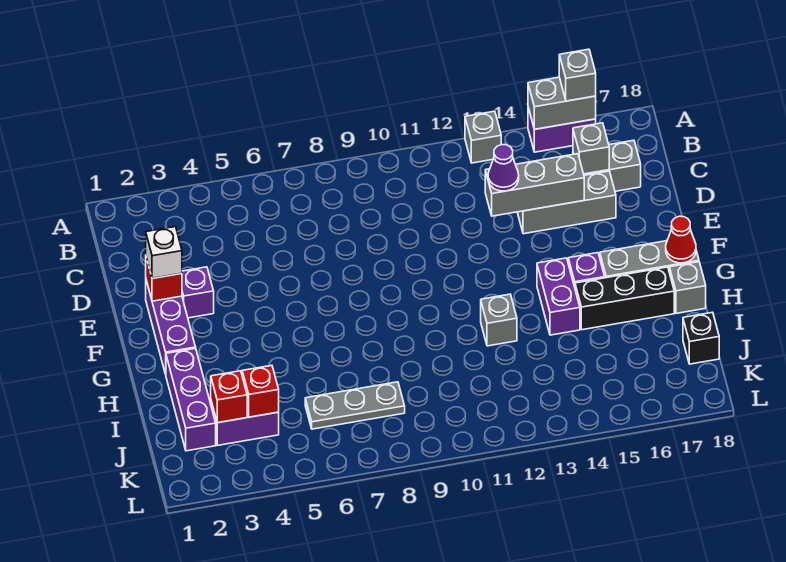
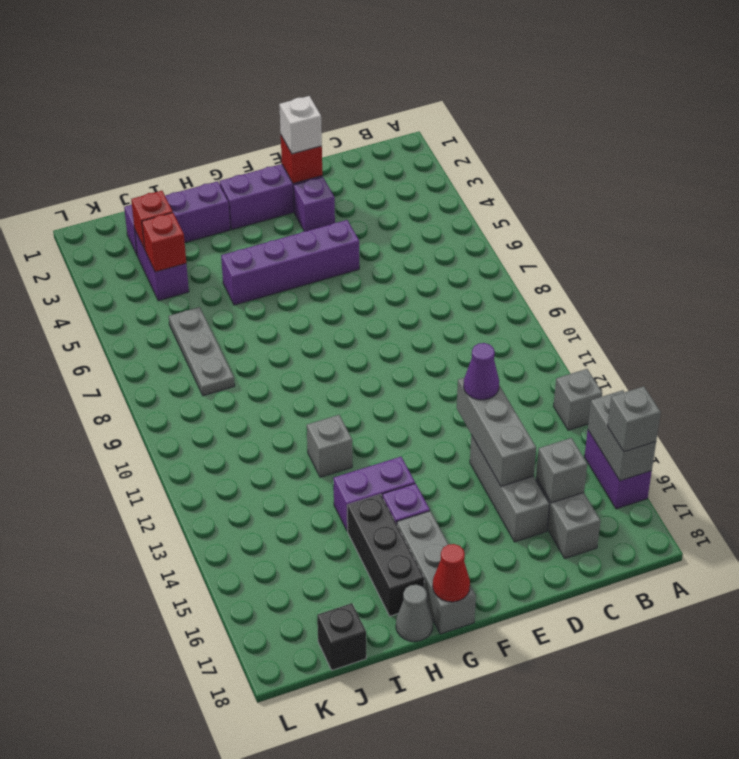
none -> purple 1x4 brick [221,220,359,305]
grey 1x1 brick [669,262,706,313] -> grey 1x1 cone [396,585,433,641]

